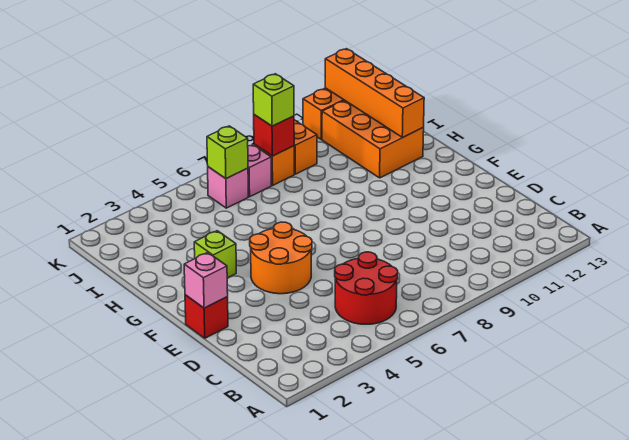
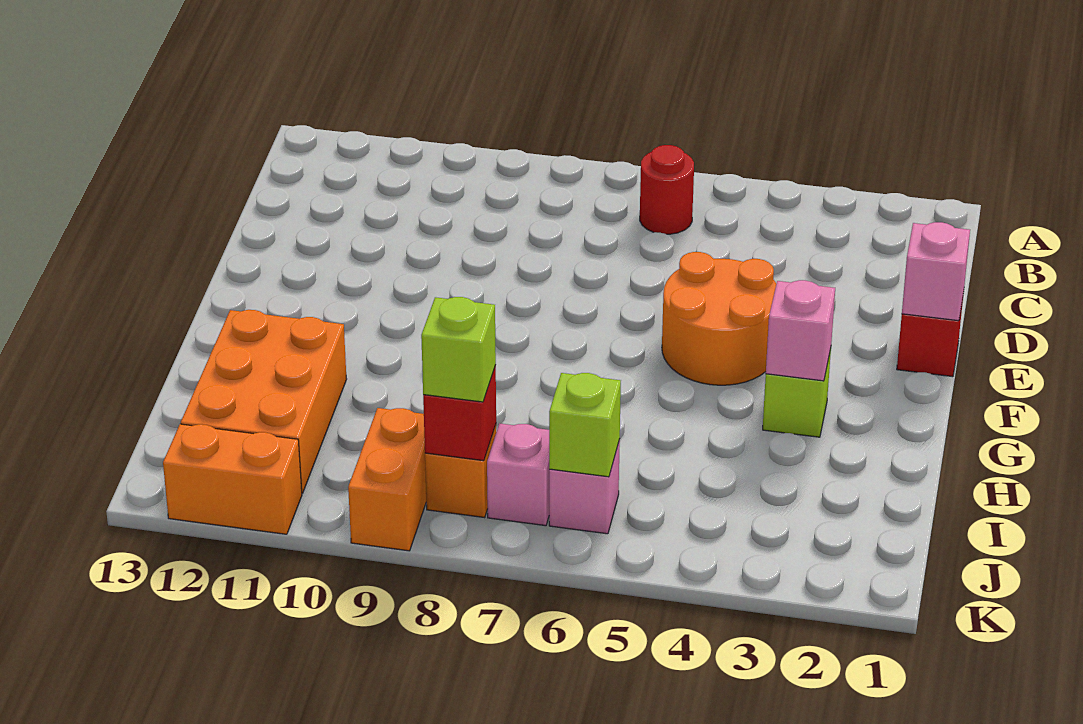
red 2x2 round brick [335,252,398,324] -> red 1x1 round brick [640,145,694,234]
none -> pink 1x1 brick [766,280,835,381]
orange 1x4 brick [325,49,424,137] -> none

